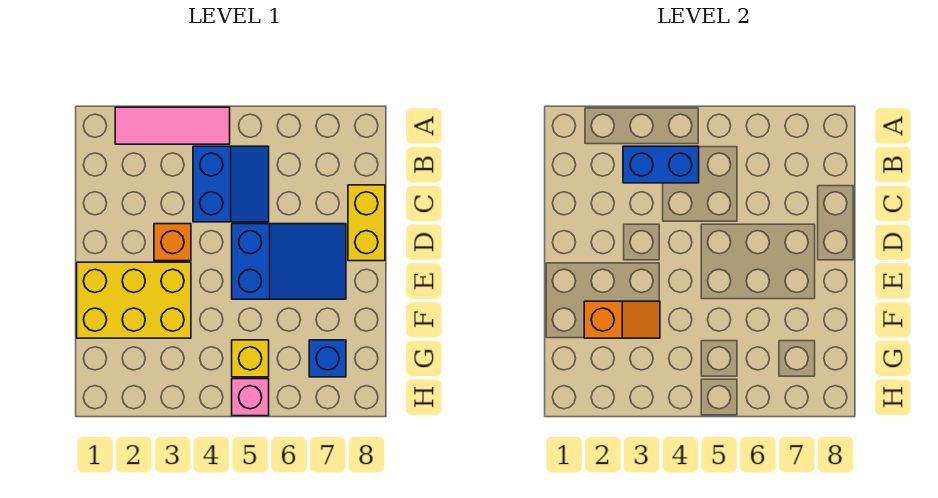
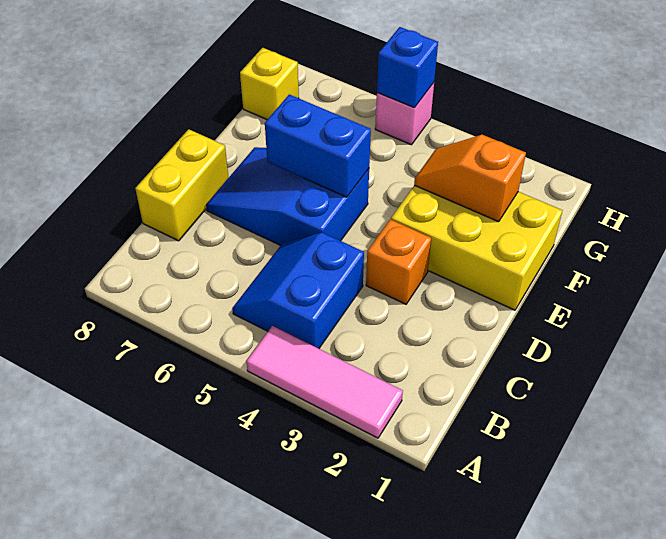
blue 1x2 brick [623,146,699,183] -> blue 1x2 brick moved to [265,94,371,197]
yellow 1x1 brick [232,340,269,377] -> yellow 1x1 brick moved to [240,48,299,120]
blue 1x1 brick [309,340,346,377] -> blue 1x1 brick moved to [377,27,438,108]

